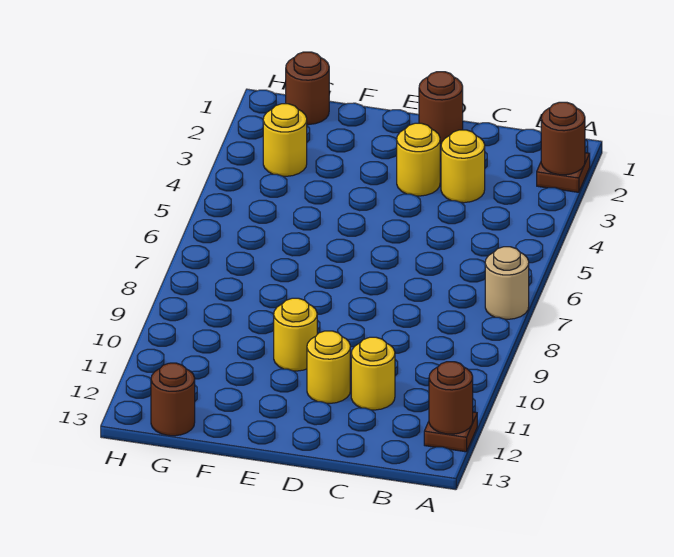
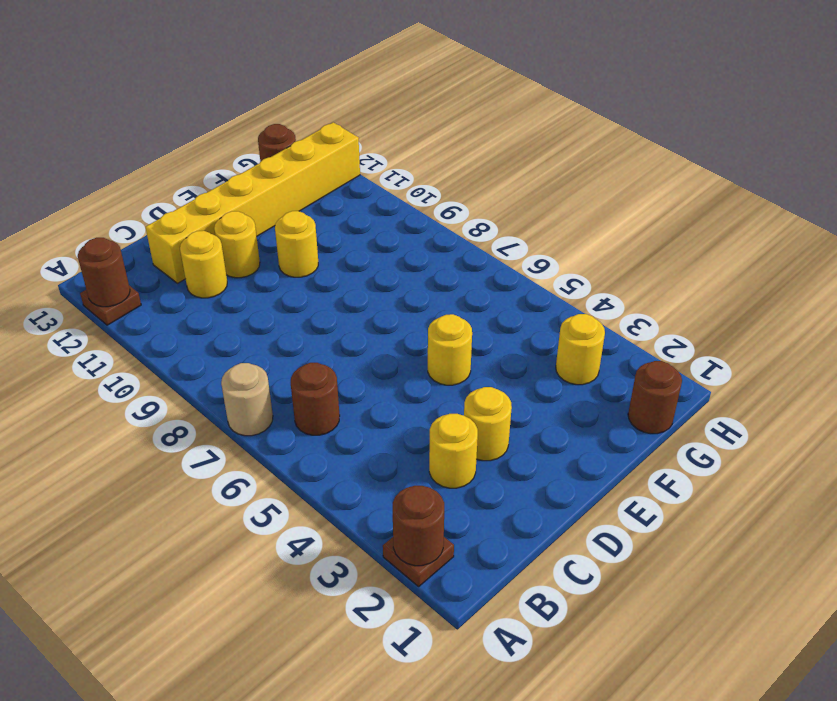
none -> yellow 1x6 brick [146,122,360,283]
brown 1x1 round brick [419,72,463,144] -> brown 1x1 round brick moved to [291,363,340,435]
none -> yellow 1x1 round brick [428,314,472,385]

